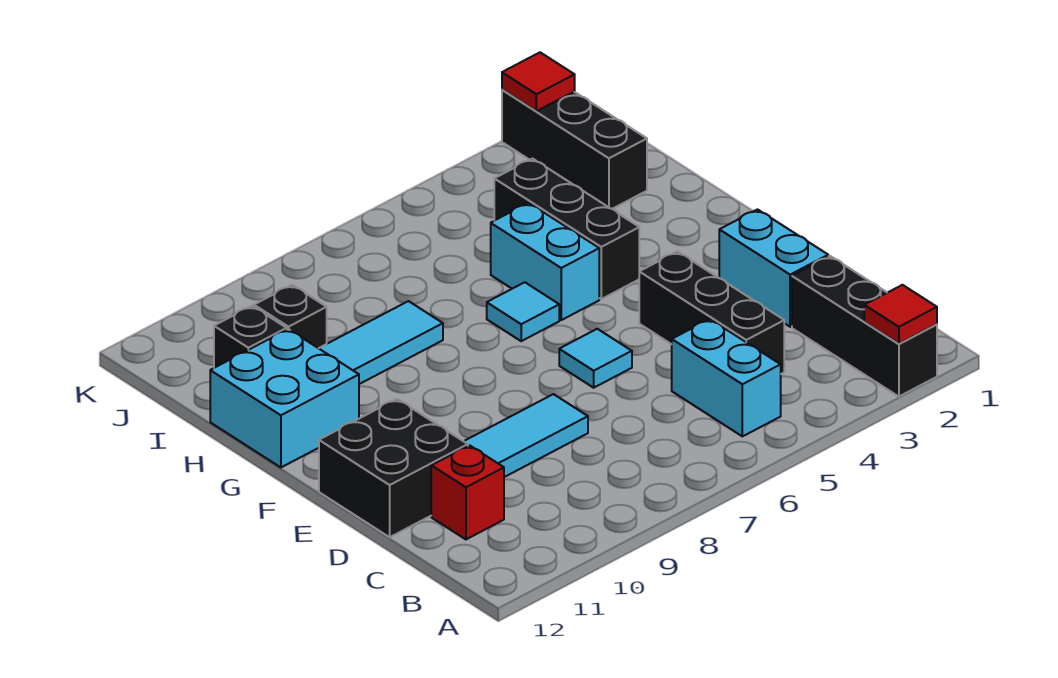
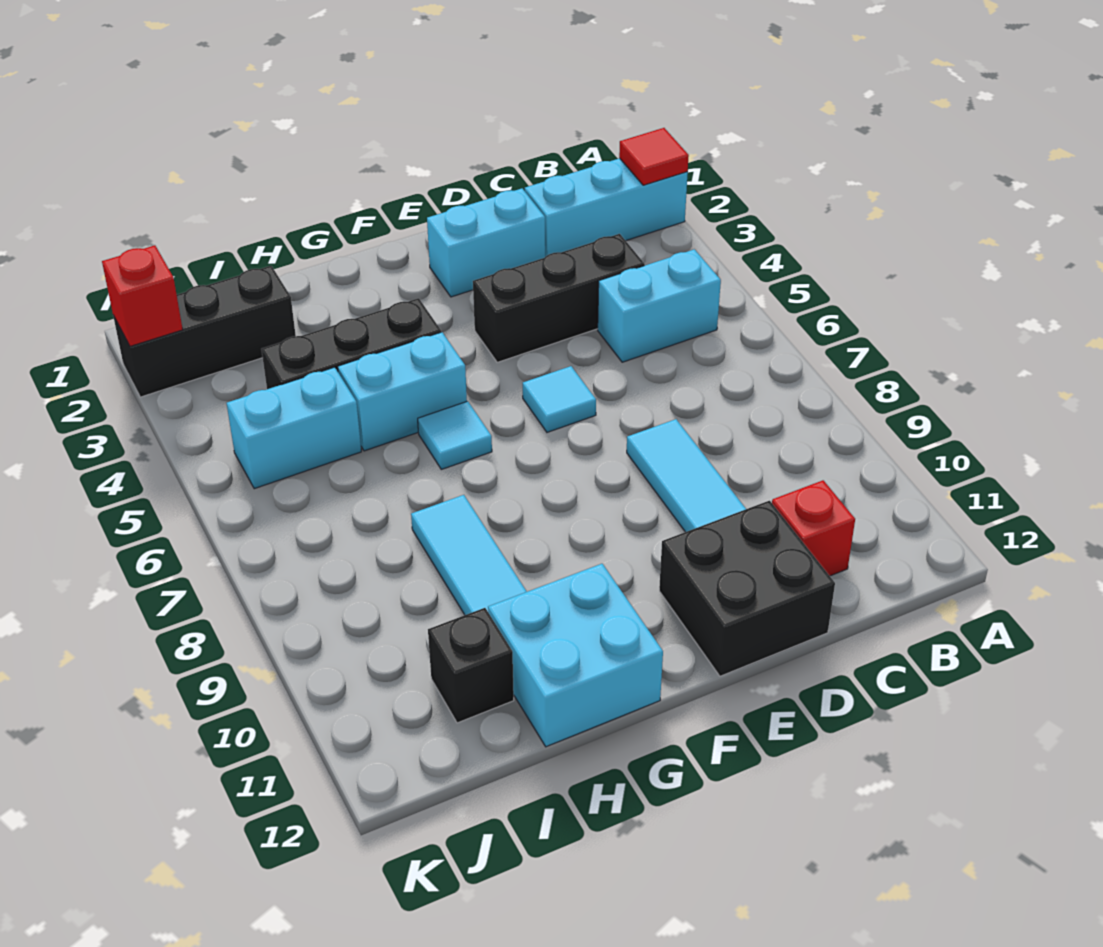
black 1x3 brick [792,256,937,397] -> cyan 1x3 brick [525,158,688,257]
none -> cyan 1x2 brick [227,367,361,489]
black 1x1 brick [254,285,327,348] -> none
red 1x1 tile [502,52,575,111] -> red 1x1 brick [102,245,183,346]

